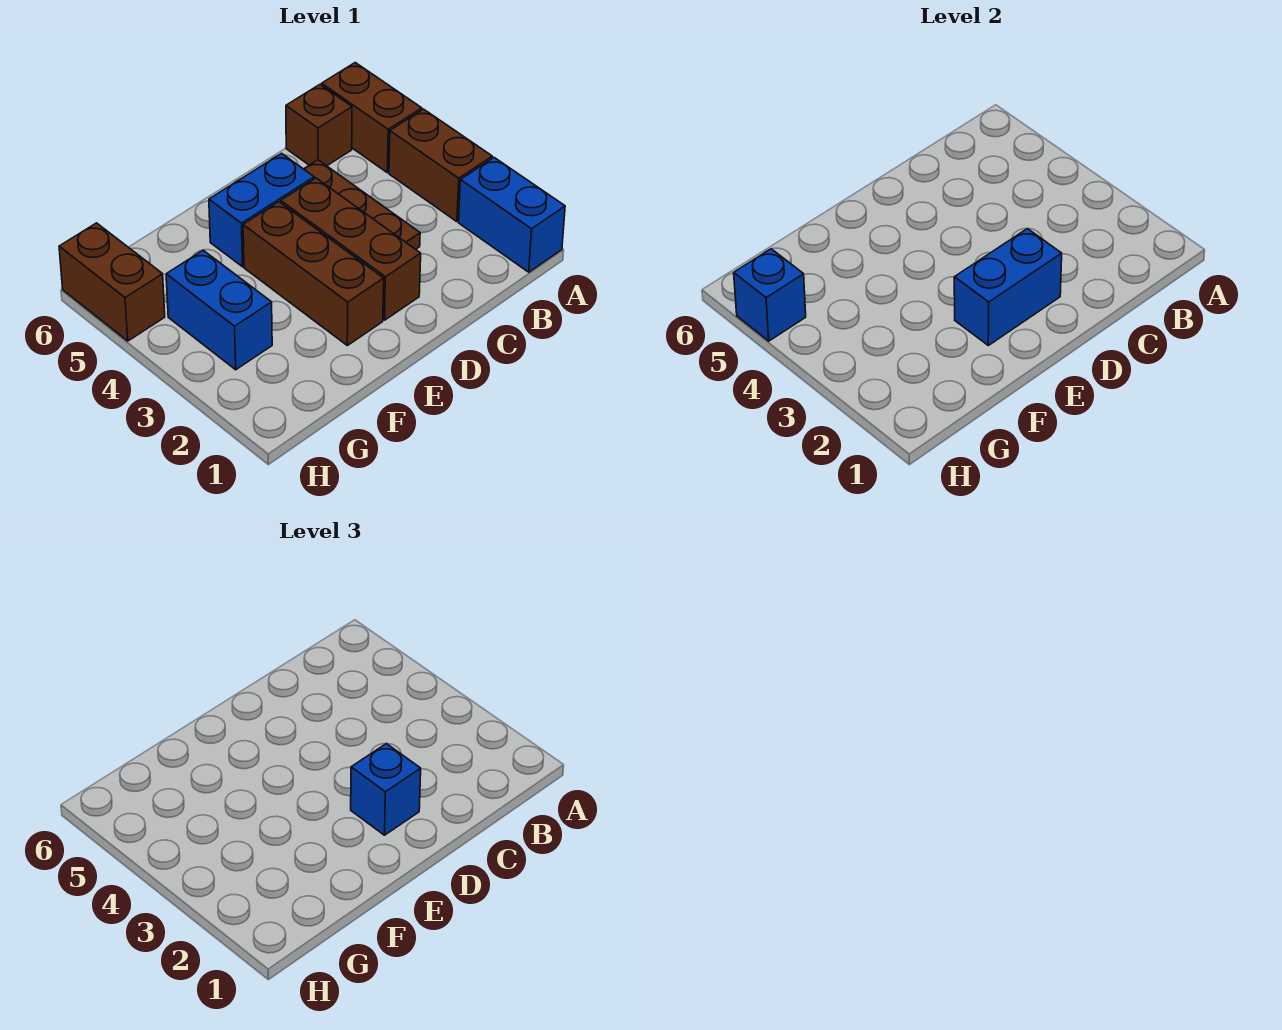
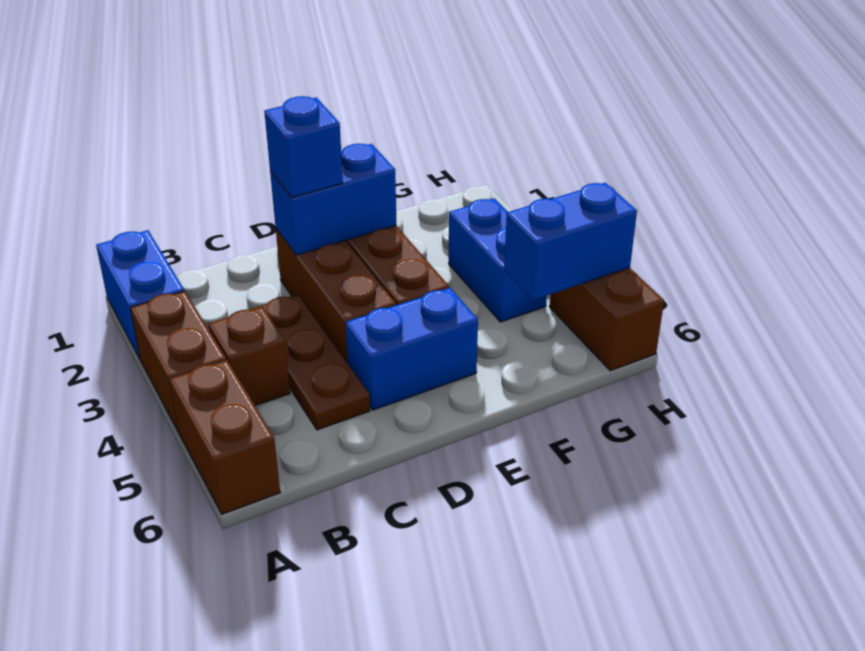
brown 1x1 brick [286,85,352,166] -> brown 1x1 brick moved to [208,307,290,406]
blue 1x1 brick [734,249,806,341] -> blue 1x2 brick [504,183,637,300]

